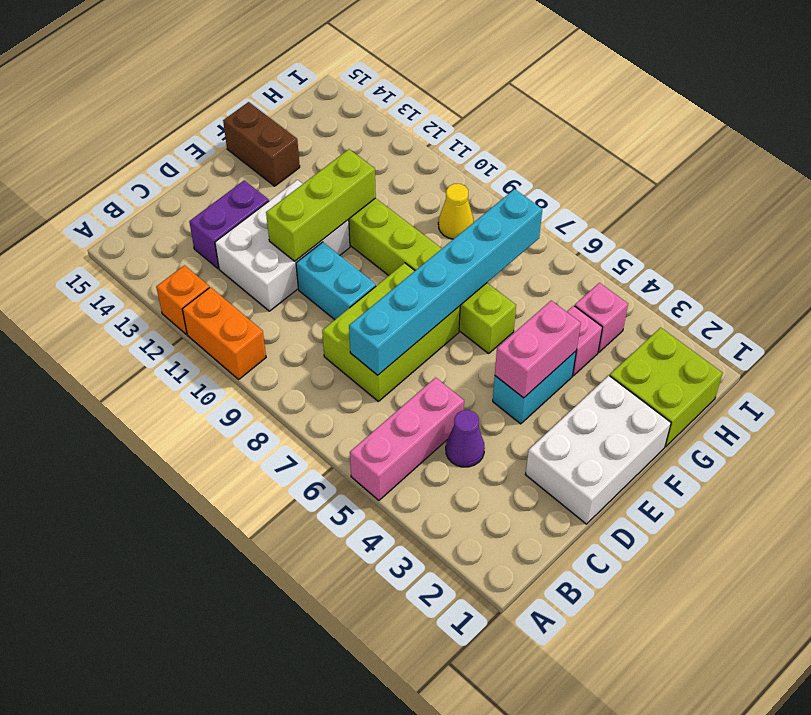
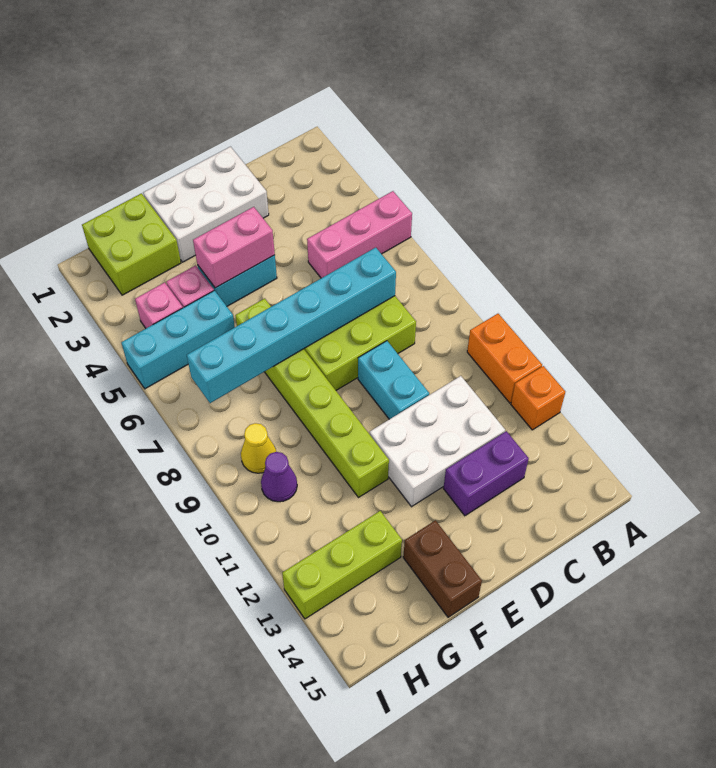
purple 1x1 cone [446,410,485,467] -> purple 1x1 cone moved to [261,452,297,502]
lime 1x3 brick [266,149,376,261] -> lime 1x3 brick moved to [282,511,402,619]
none -> cyan 1x3 brick [121,291,235,389]

